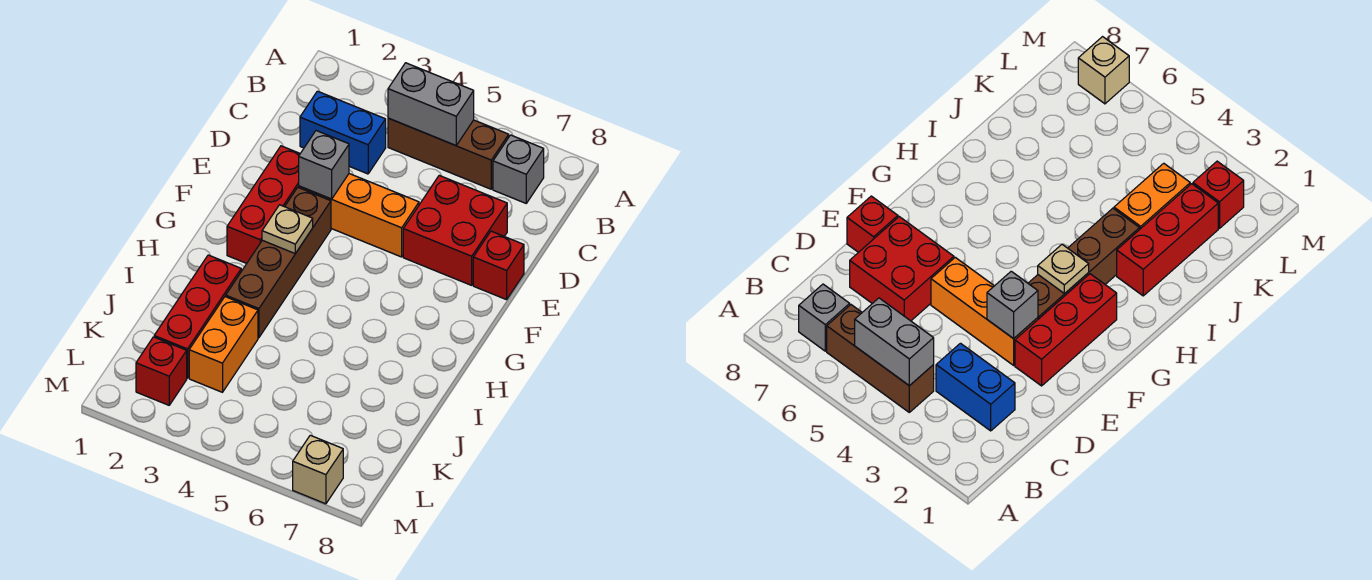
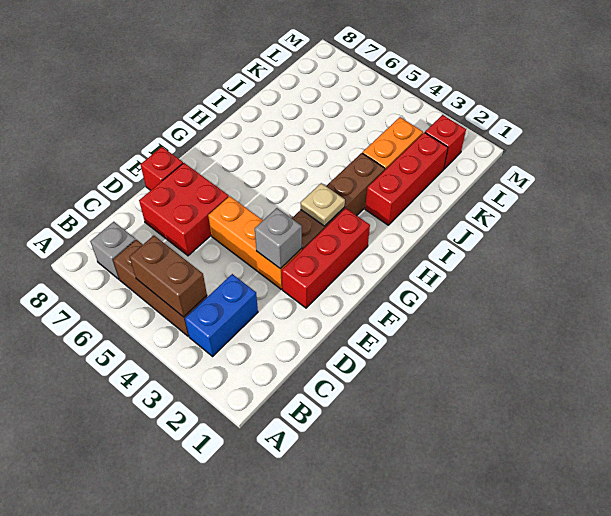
grey 1x2 brick [388,63,474,145] -> brown 1x2 brick [129,236,207,317]
blue 1x2 brick [300,91,386,174] -> blue 1x2 brick turned to [185,274,258,356]
tan 1x1 brick [293,435,343,504] -> none

